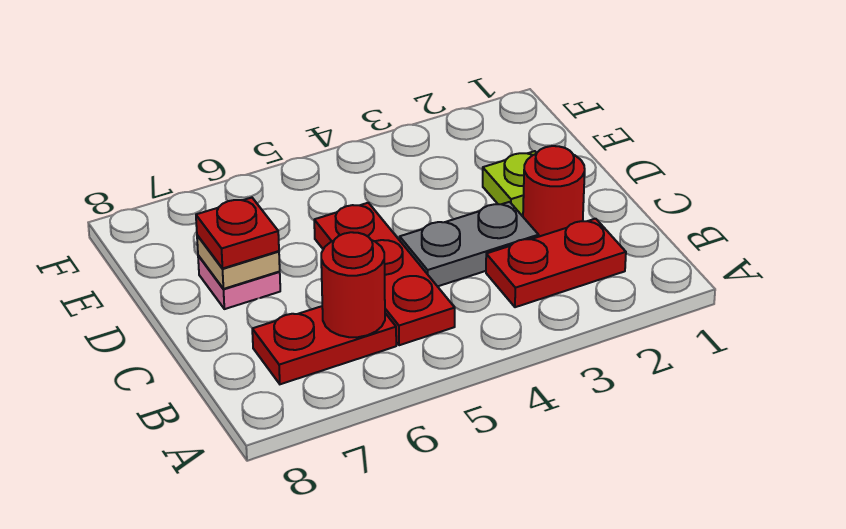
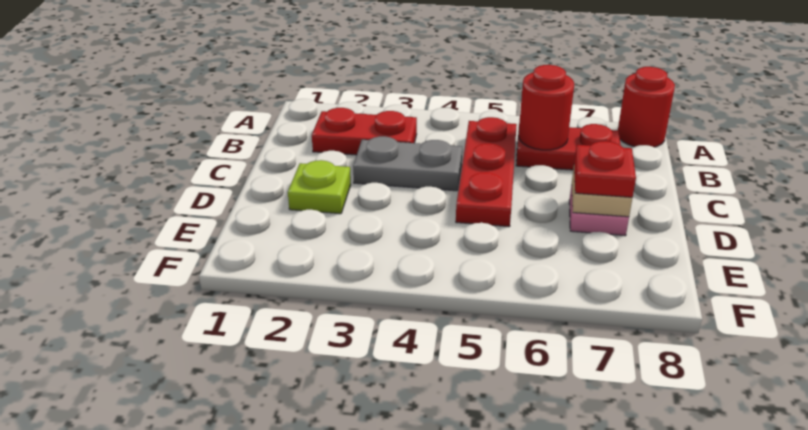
red 1x1 round brick [523,146,585,237] -> red 1x1 round brick moved to [618,67,675,147]

